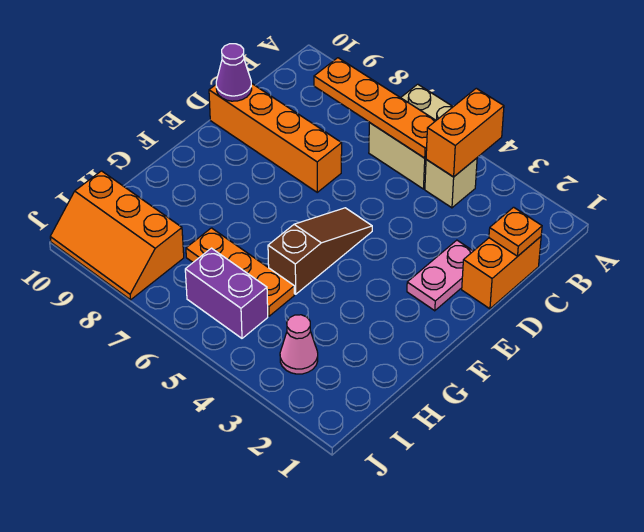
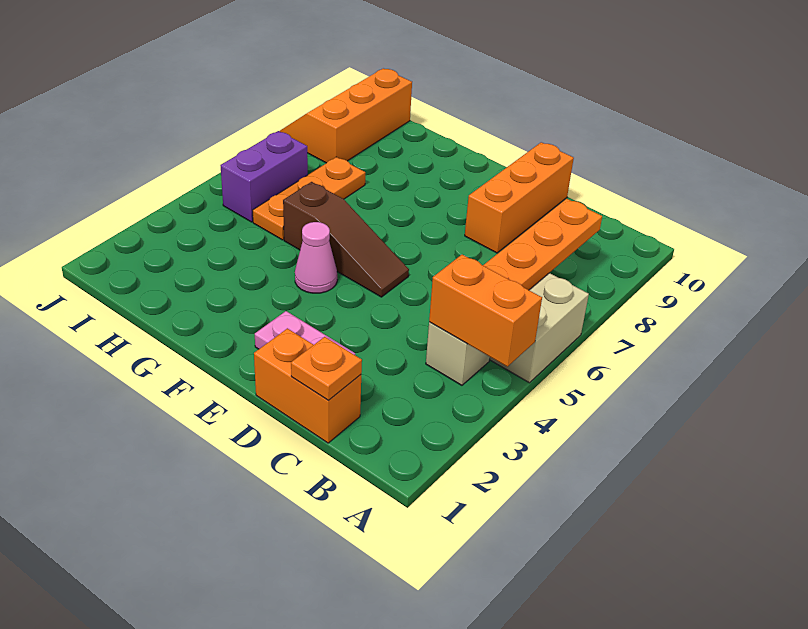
orange 1x4 brick [209,83,342,192] -> orange 1x3 brick [465,142,574,253]
purple 1x1 cone [216,44,252,101] -> none
pink 1x1 cone [280,315,318,374] -> pink 1x1 cone moved to [295,222,337,293]

